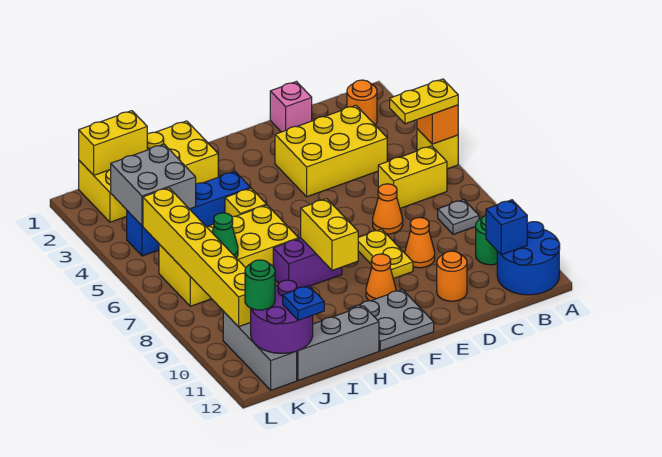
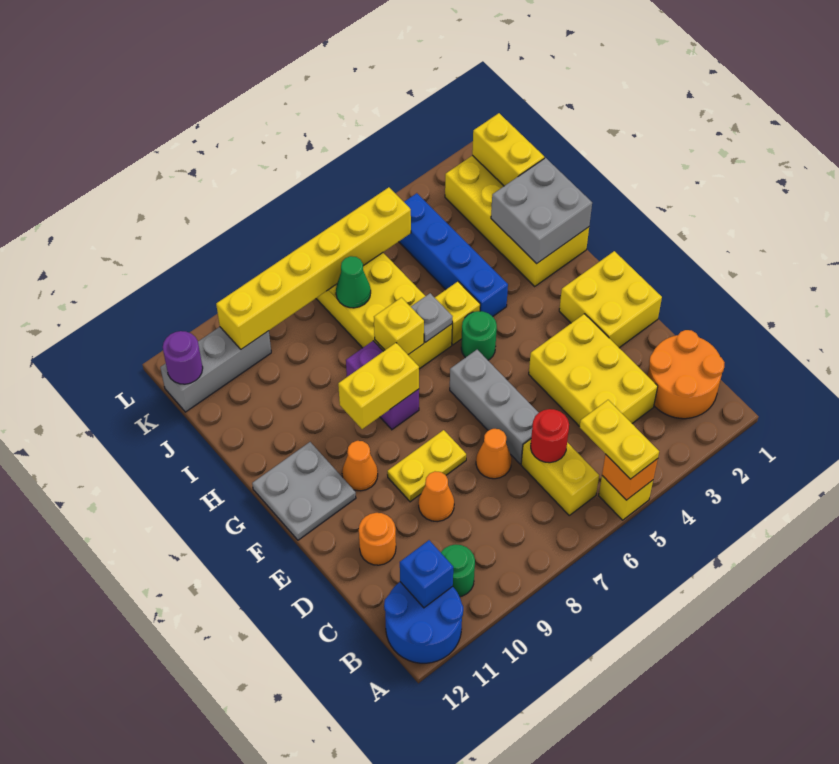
orange 1x1 round brick [347,80,377,125] -> orange 2x2 round brick [648,330,725,419]
grey 1x1 plate [438,199,479,234] -> grey 1x1 plate moved to [411,293,453,343]
none -> red 1x1 round brick [531,409,569,463]
pink 1x1 brick [270,82,312,132] -> none
none -> yellow 2x2 brick [559,251,662,348]
none -> yellow 1x1 brick [374,298,424,355]
grey 1x3 brick [297,306,379,381] -> grey 1x3 brick moved to [450,350,539,464]
grey 2x2 brick [111,144,196,226] -> grey 2x2 brick moved to [491,158,592,264]
purple 2x2 round brick [251,280,313,353] -> purple 1x1 round brick [163,331,203,384]
blue 1x1 plate [283,285,324,320] -> none
green 1x1 round brick [245,260,275,310] -> green 1x1 round brick moved to [461,311,497,360]

